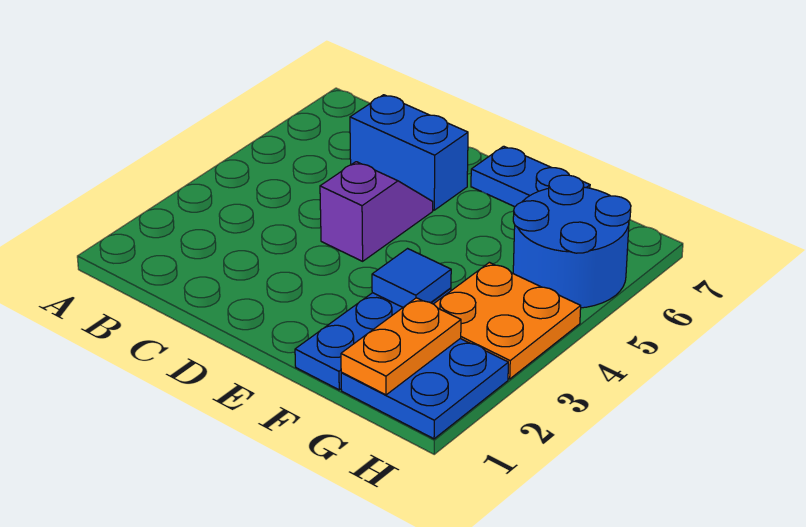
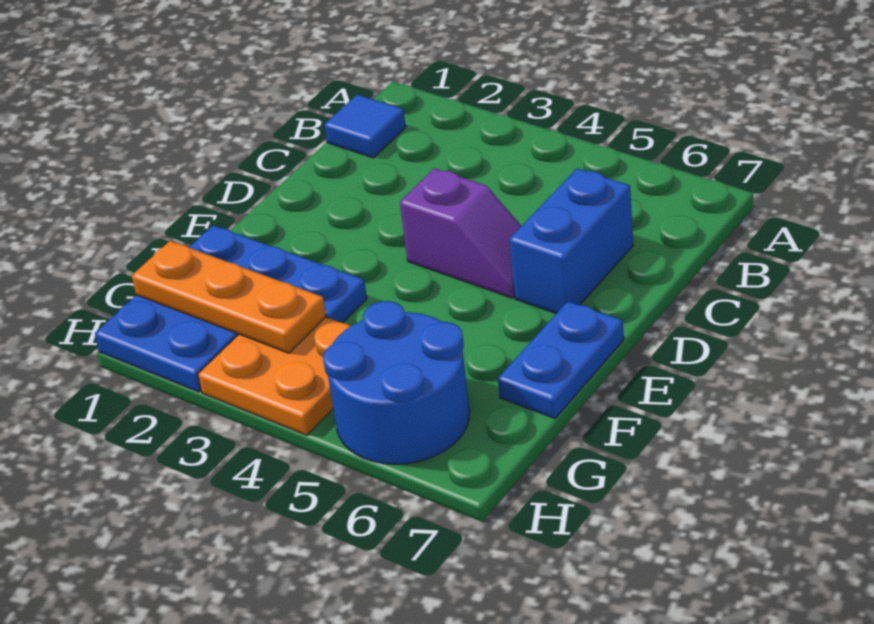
blue 1x1 tile [372,249,451,307] -> blue 1x1 tile moved to [324,94,406,158]
orange 1x2 plate [341,298,461,395] -> orange 1x3 plate [132,241,326,353]

